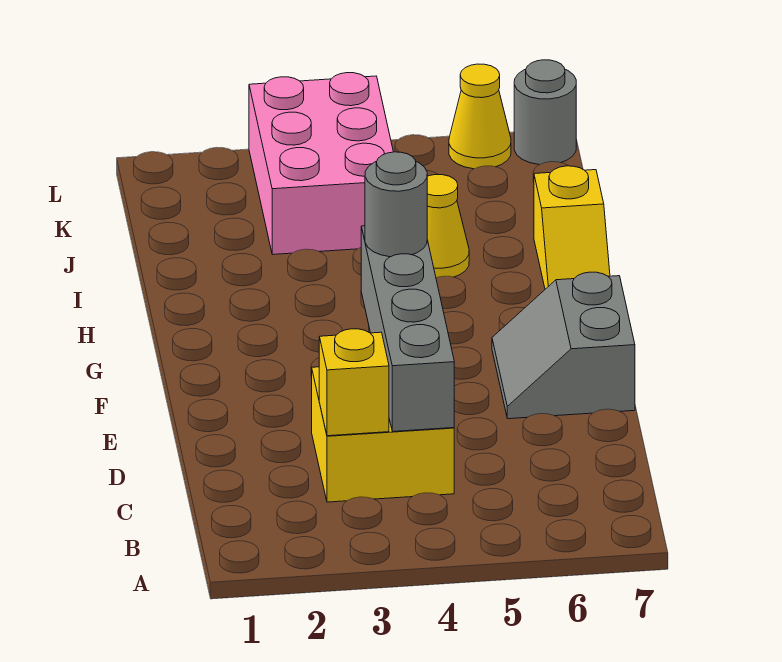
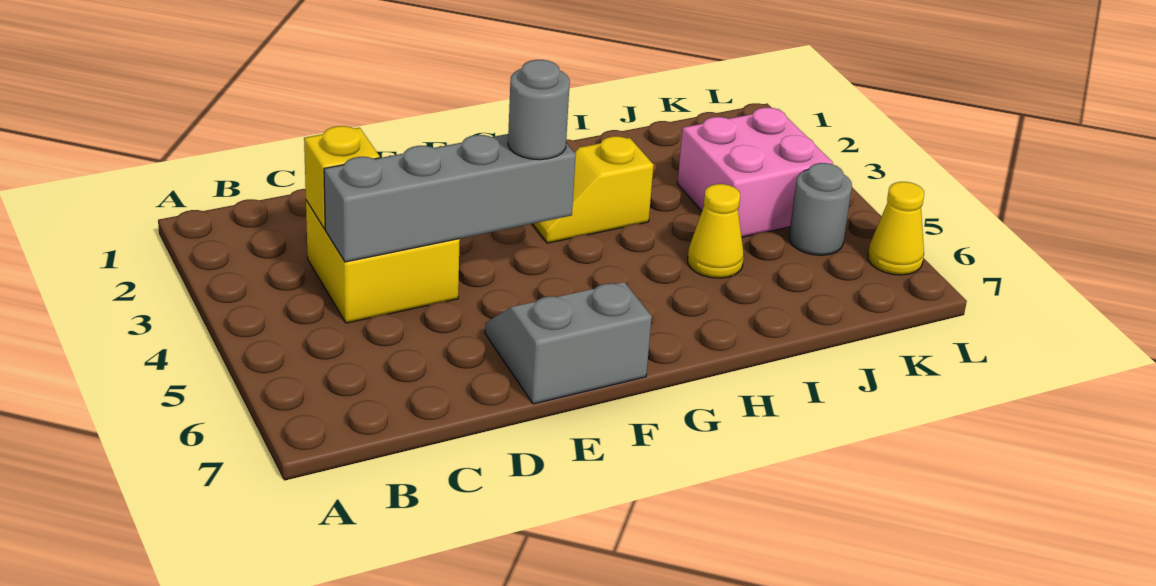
yellow 1x2 slope [534,166,610,289] -> yellow 1x2 slope moved to [533,136,654,243]
pink 2x3 brick [249,73,393,255] -> pink 2x2 brick [677,108,833,237]
grey 1x1 round brick [514,60,576,165] -> grey 1x1 round brick moved to [789,163,852,255]

